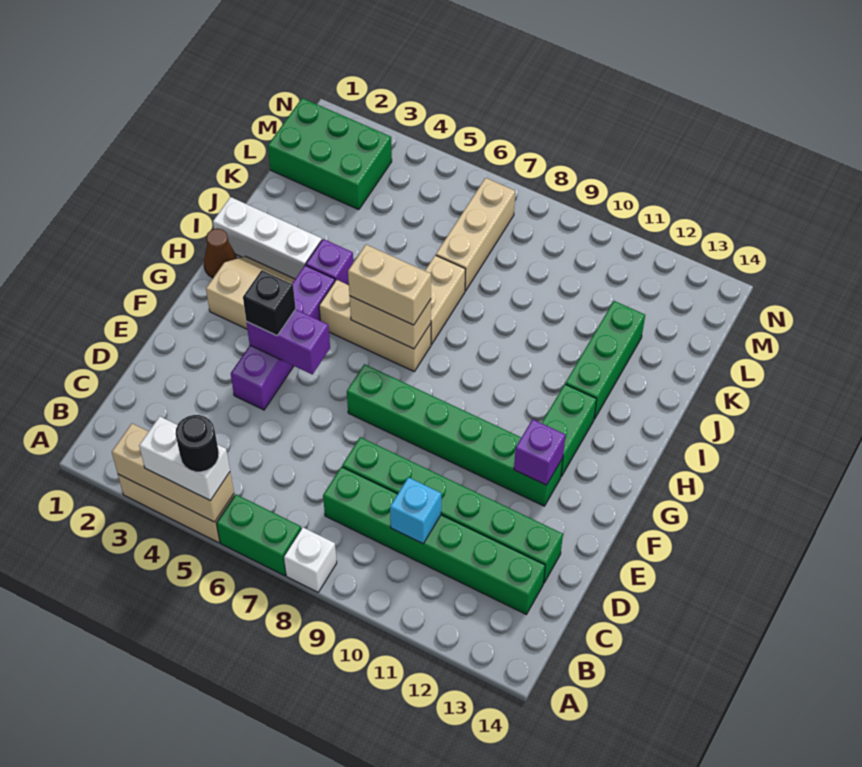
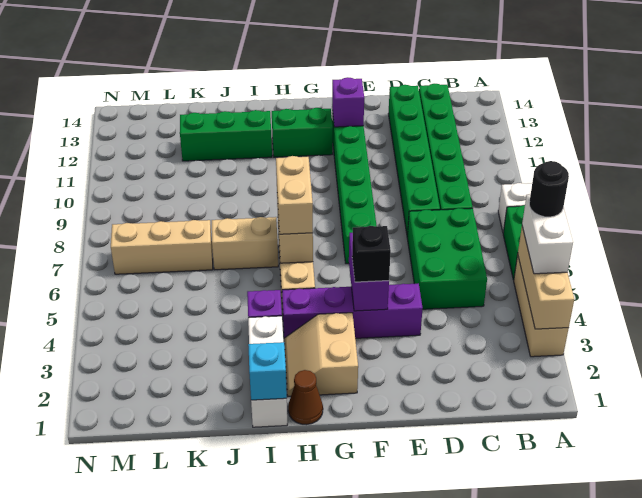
cyan 1x1 brick [390,477,441,544] -> cyan 1x1 brick moved to [248,342,287,400]
green 2x3 brick [268,98,392,210] -> green 2x3 brick moved to [407,208,487,309]

